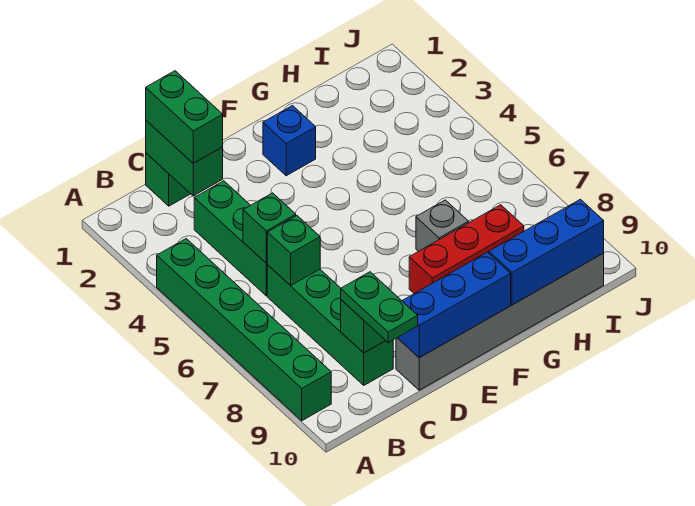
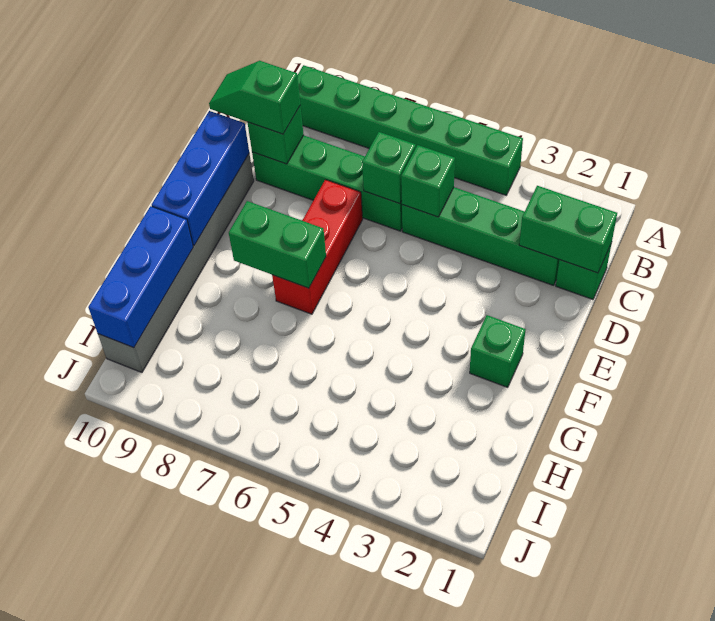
green 1x2 brick [146,71,223,163] -> green 1x2 brick moved to [229,201,326,288]
green 1x3 brick [194,181,268,296] -> green 1x4 brick [402,187,559,285]
green 1x2 plate [341,272,418,342] -> green 1x2 slope [209,61,300,134]
blue 1x1 brick [263,106,316,176] -> green 1x1 brick [470,315,526,387]
red 1x3 brick [409,205,524,294] -> red 1x3 brick moved to [272,180,363,314]
grey 1x1 brick [416,200,469,251] -> none

